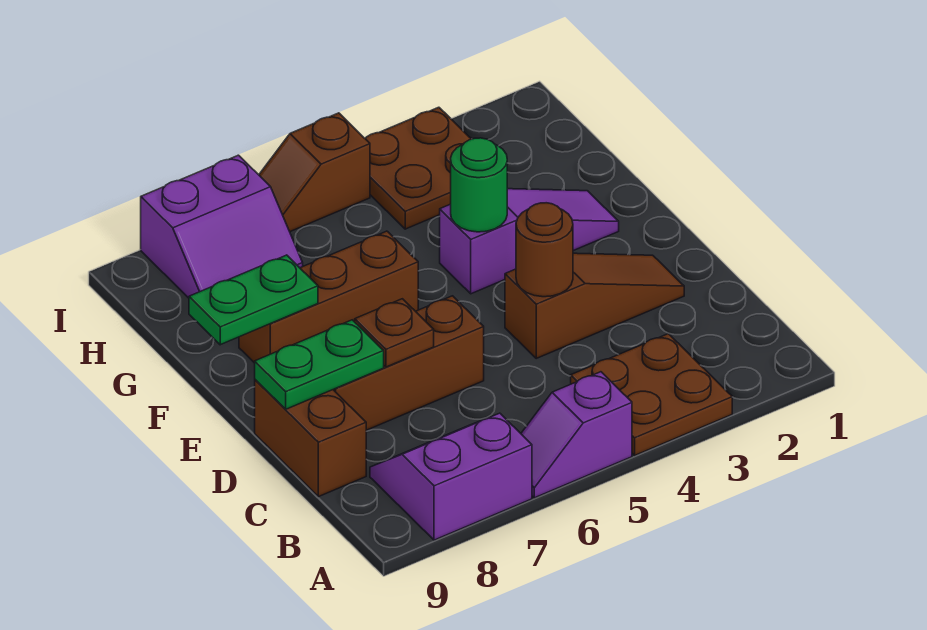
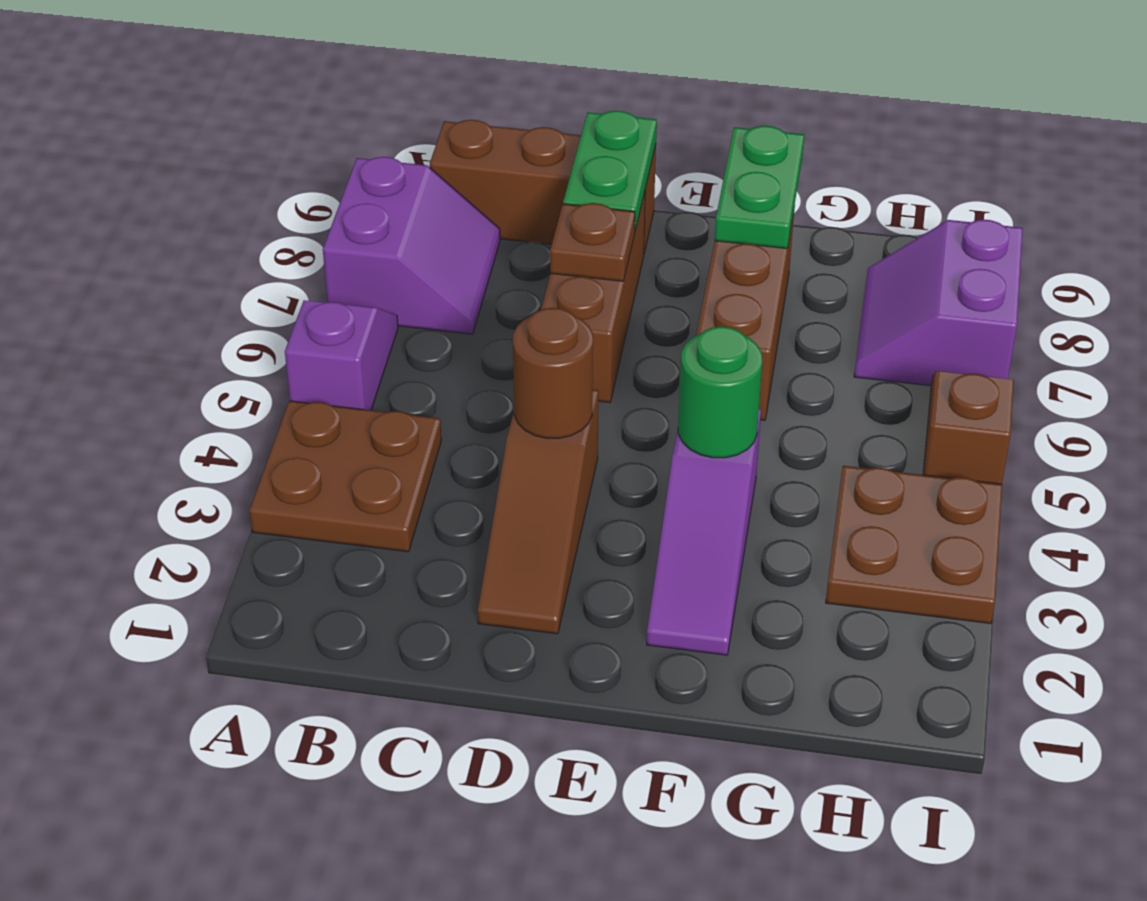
brown 1x2 brick [255,380,366,497] -> brown 1x3 brick [430,120,656,252]

